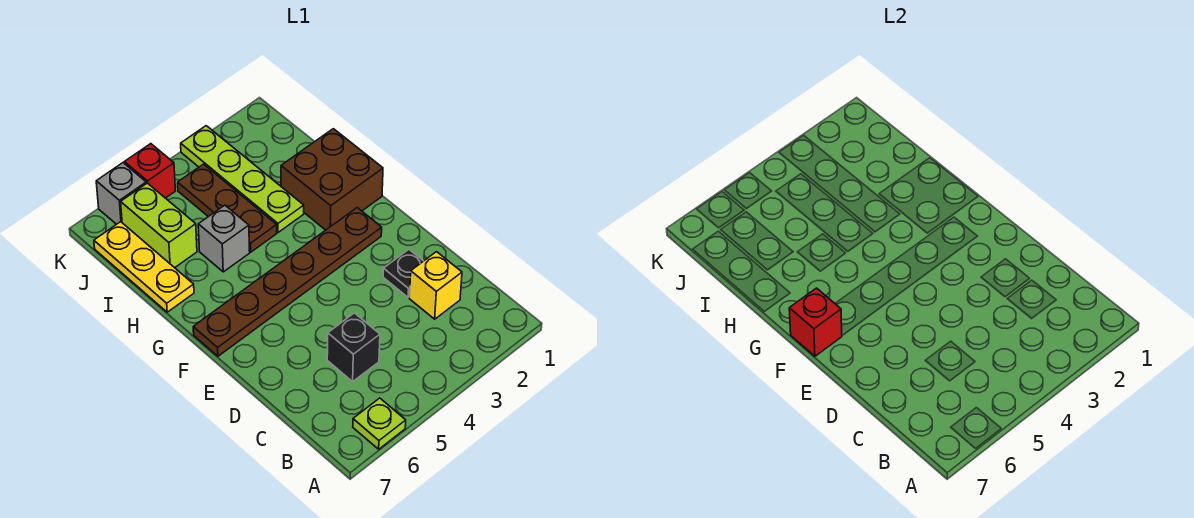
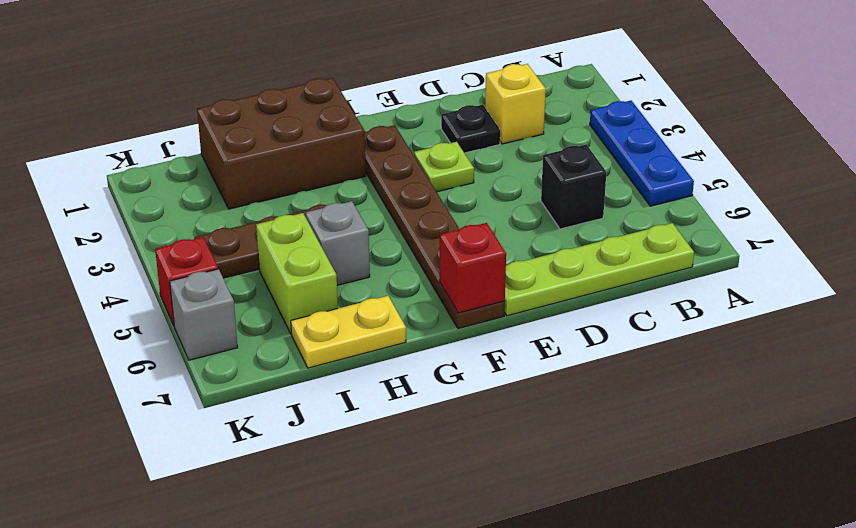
none -> blue 1x3 plate [590,101,694,206]
lime 1x1 plate [353,398,406,449] -> lime 1x1 plate moved to [414,142,474,192]
brown 2x2 brick [281,129,383,230] -> brown 2x3 brick [197,78,366,209]
lime 1x4 plate [181,126,304,232] -> lime 1x4 plate moved to [504,223,694,316]
yellow 1x3 plate [94,222,194,312] -> yellow 1x2 plate [291,296,406,368]
lime 1x2 brick [121,183,197,268] -> lime 1x2 brick turned to [256,213,338,333]

